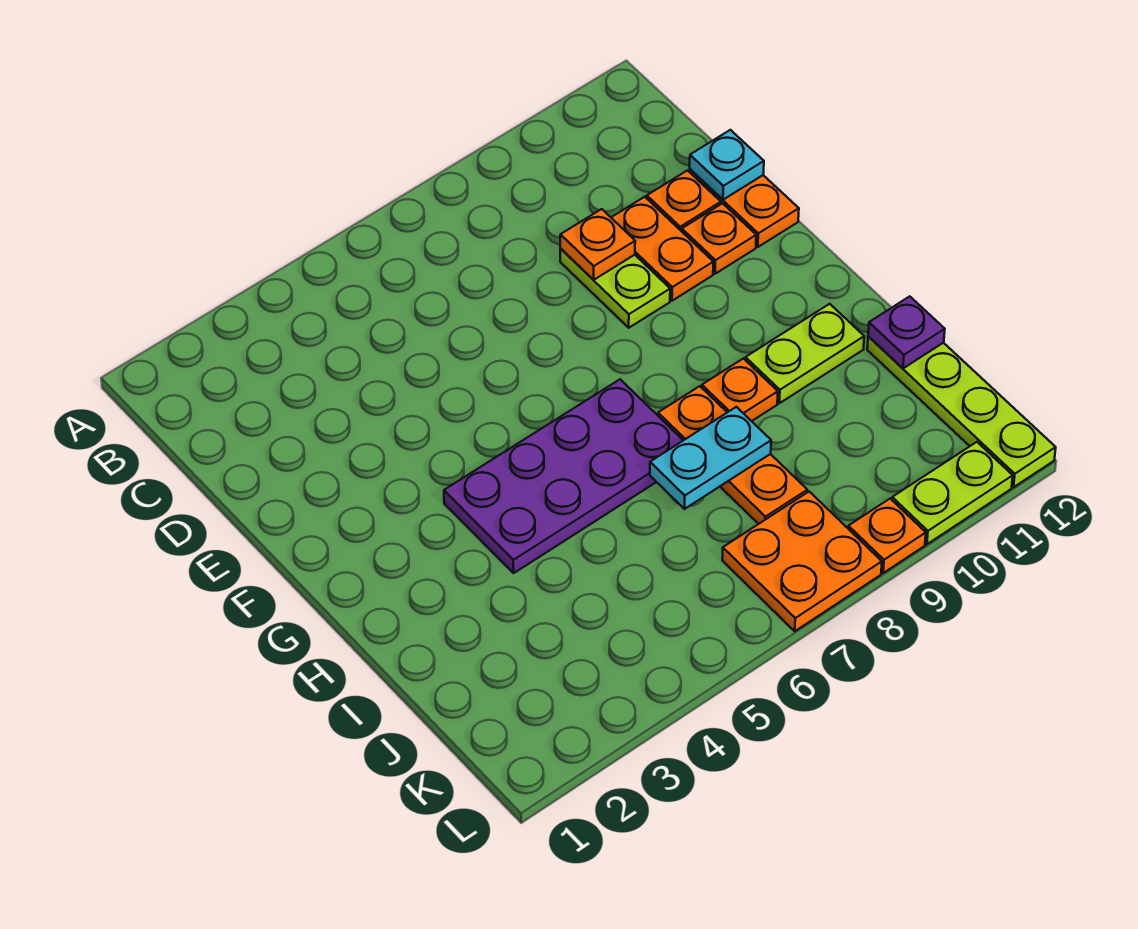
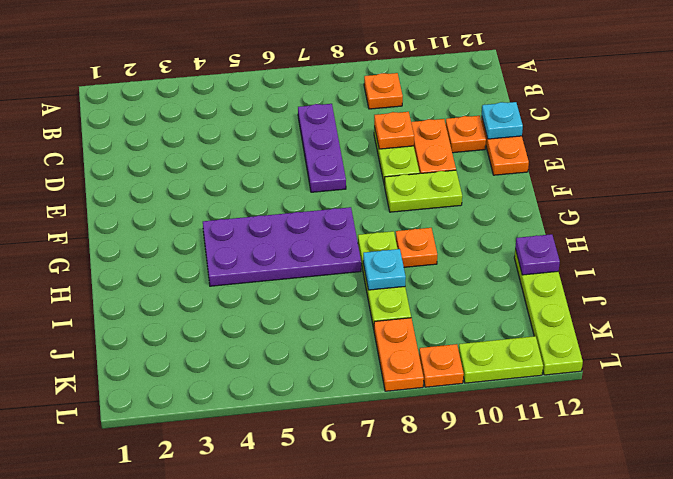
none -> purple 1x3 plate [298,104,346,192]
orange 1x1 plate [682,203,756,274] -> orange 1x1 plate moved to [364,73,403,109]
orange 1x3 plate [658,386,807,524] -> lime 1x3 plate [358,231,411,328]
lime 1x2 plate [745,304,864,403] -> lime 1x2 plate moved to [385,170,462,212]
cyan 1x2 plate [650,407,771,509] -> cyan 1x1 plate [363,249,406,290]
orange 2x2 plate [722,492,882,631] -> orange 1x2 plate [374,318,424,391]

